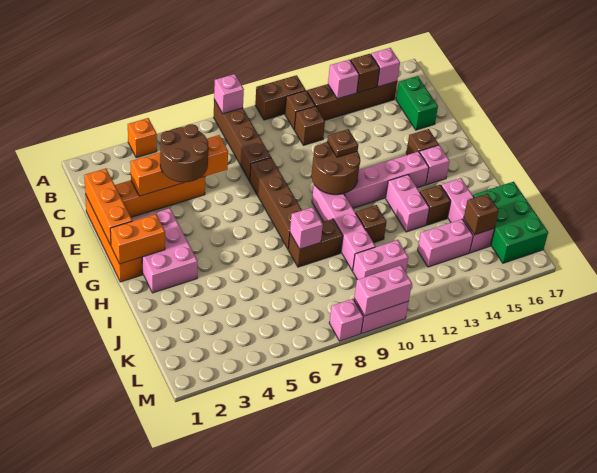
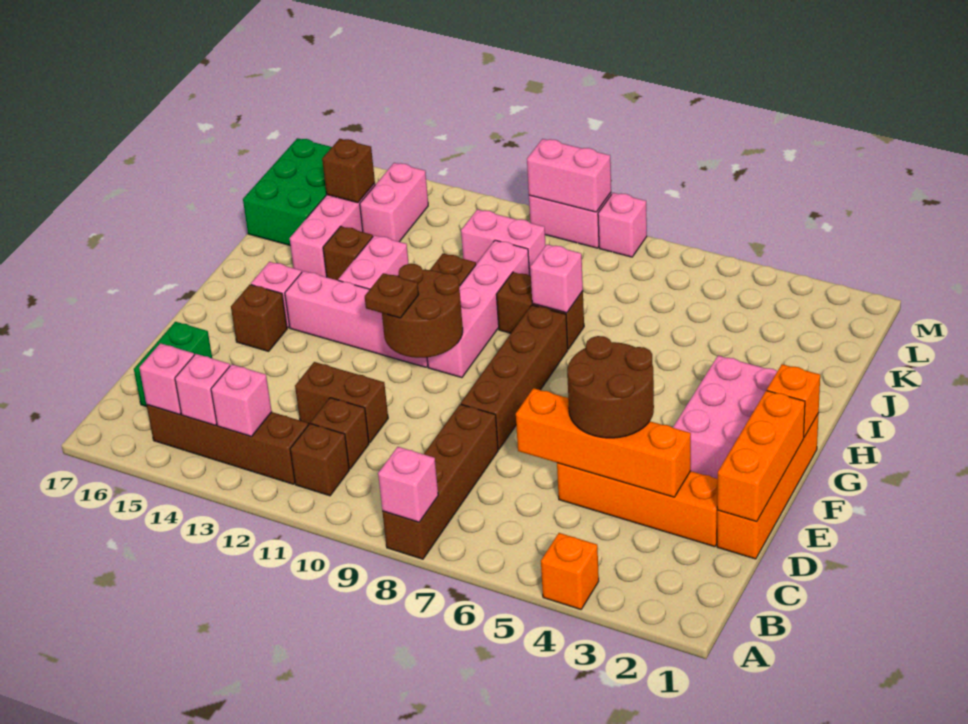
brown 1x2 brick [255,75,306,120] -> brown 1x2 brick moved to [295,362,388,443]
brown 1x1 brick [350,54,380,93] -> pink 1x1 brick [175,354,230,425]
orange 1x2 brick [110,214,165,264] -> orange 1x1 brick [767,364,820,437]
pink 1x2 brick [418,219,473,267] -> pink 1x2 brick turned to [360,163,428,242]

